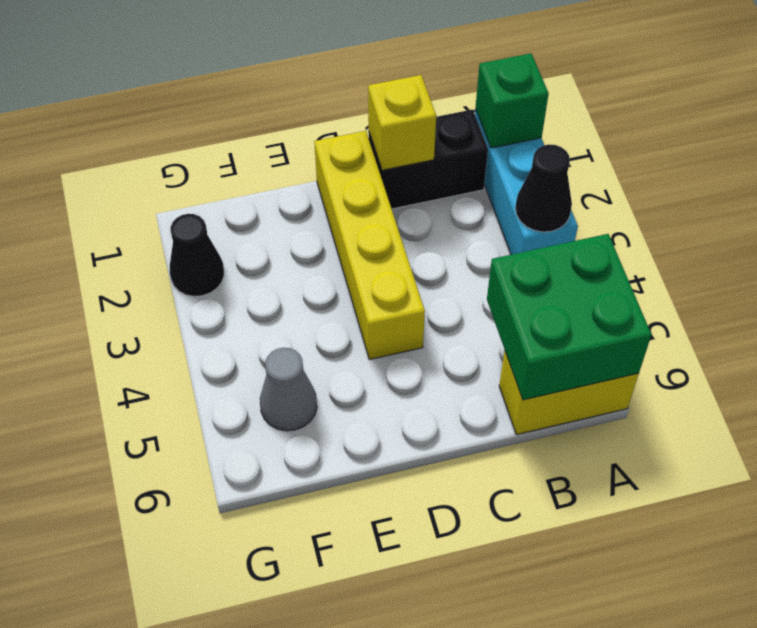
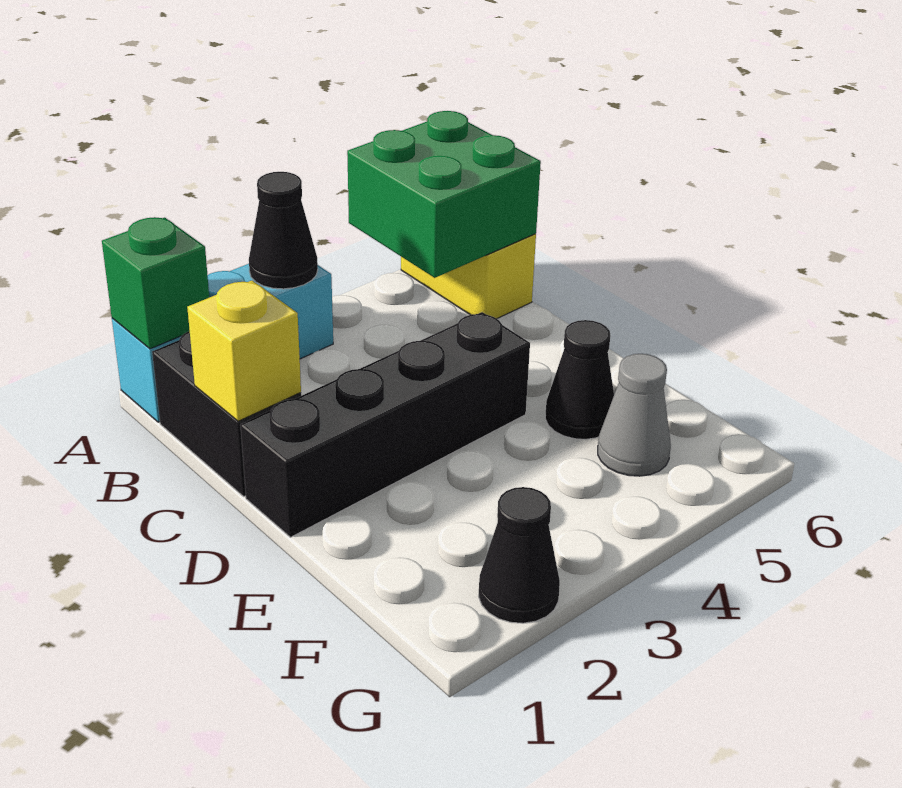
yellow 1x4 brick [314,131,425,360] -> black 1x4 brick [240,312,530,537]
none -> black 1x1 cone [545,320,614,439]

